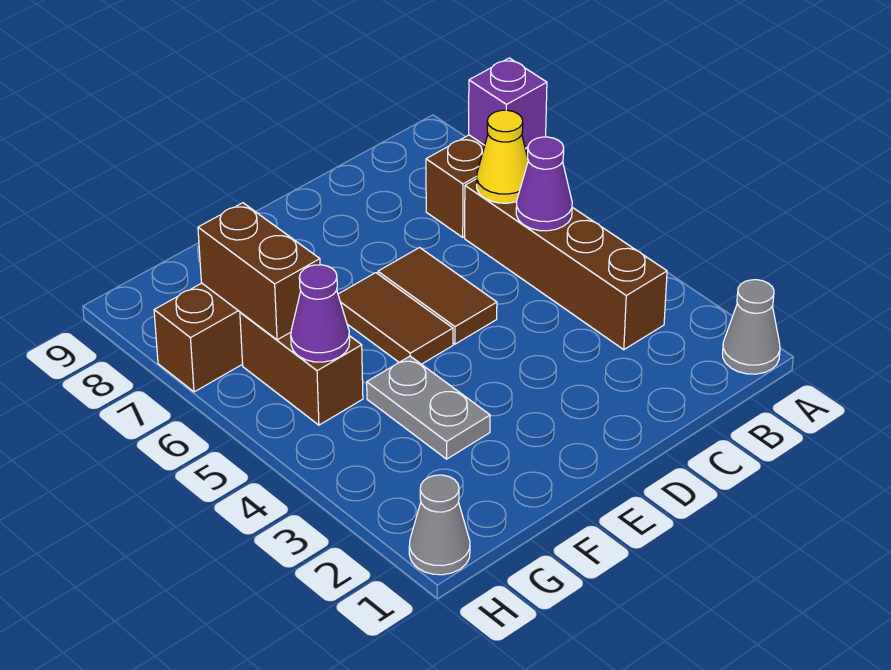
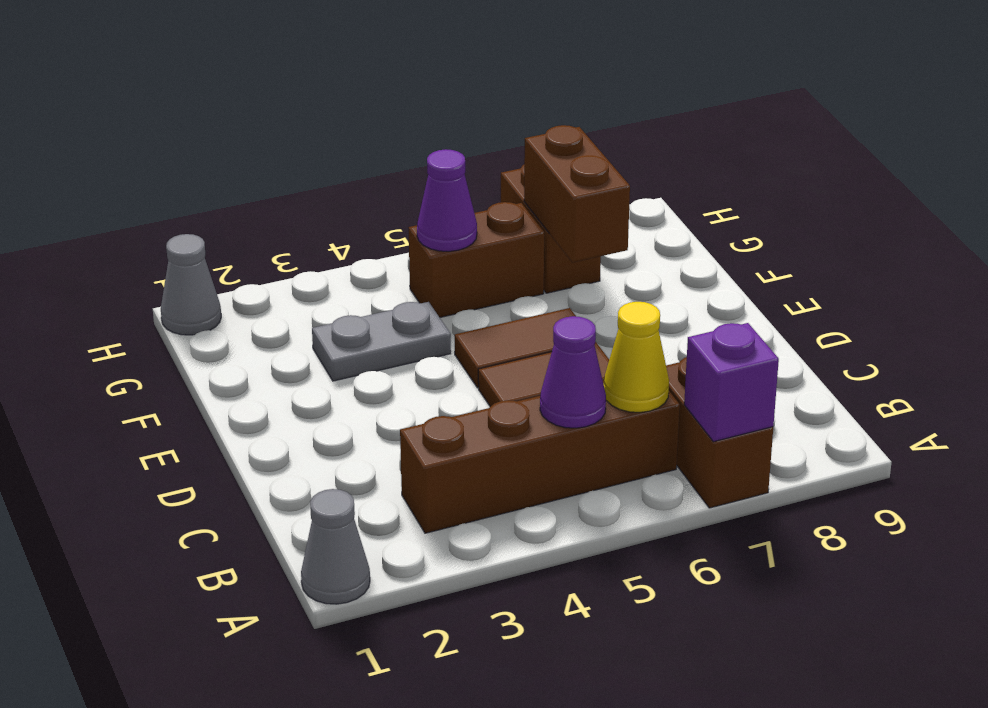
brown 1x2 brick [198,203,320,340] -> brown 1x2 brick turned to [524,125,630,262]

